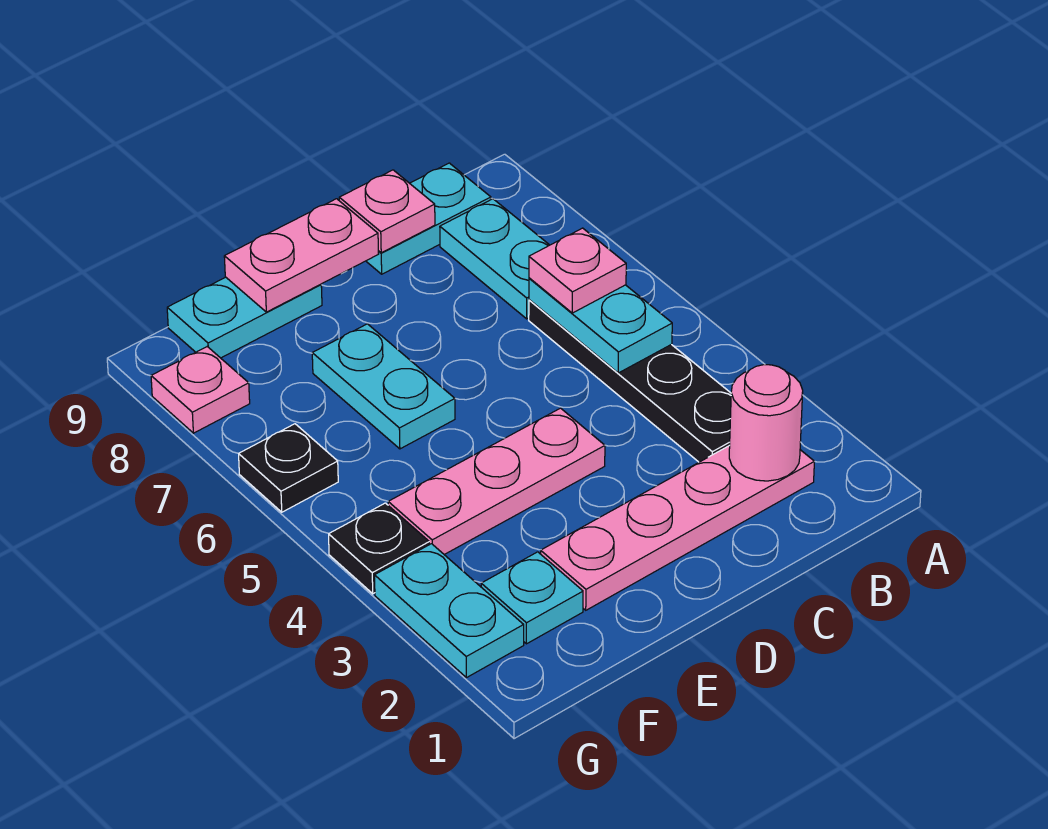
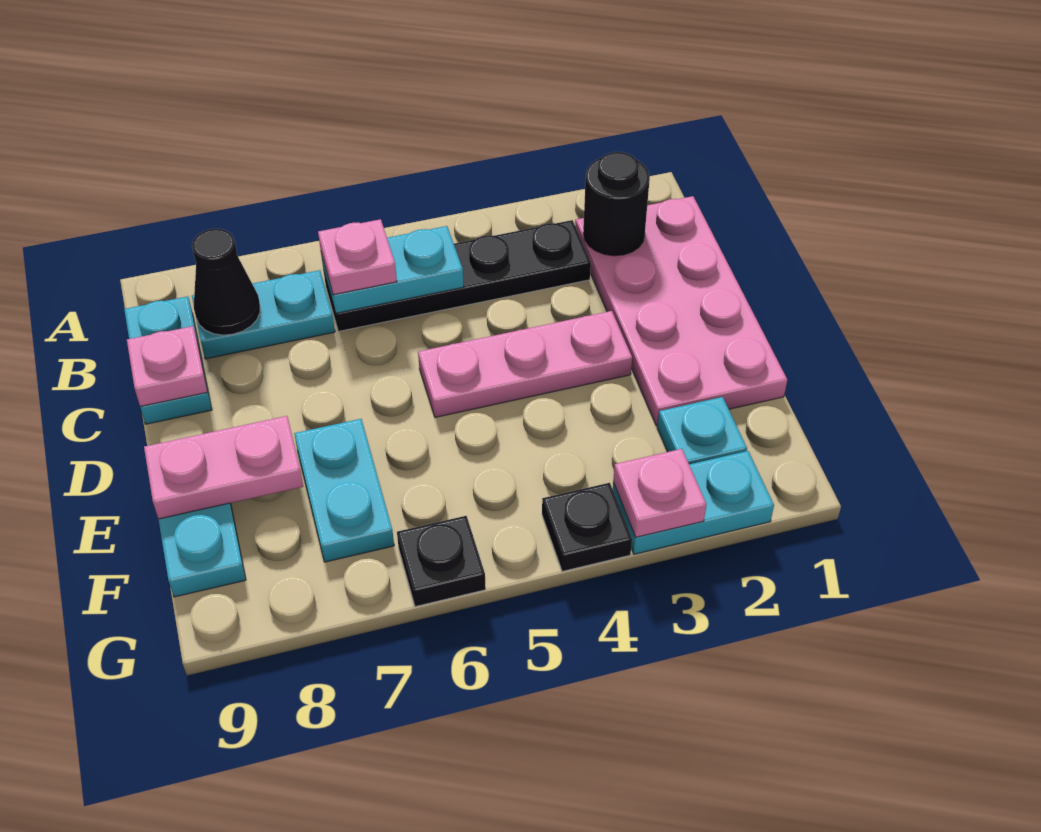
pink 1x4 plate [541,445,814,610] -> pink 2x4 plate [575,196,787,426]
pink 1x1 round brick [729,365,803,481] -> black 1x1 round brick [583,152,650,256]
none -> black 1x1 cone [192,229,260,335]
pink 1x3 plate [388,408,605,555] -> pink 1x3 plate turned to [418,311,632,417]
pink 1x2 plate [224,199,378,312] -> pink 1x2 plate turned to [144,416,303,519]
cyan 1x2 plate [312,324,455,449] -> cyan 1x2 plate turned to [294,419,394,562]
pink 1x1 plate [151,347,250,433] -> pink 1x1 plate moved to [613,449,707,537]

